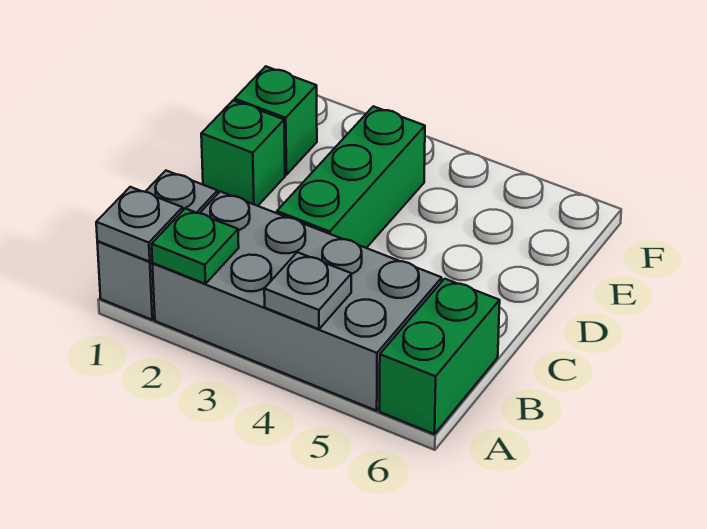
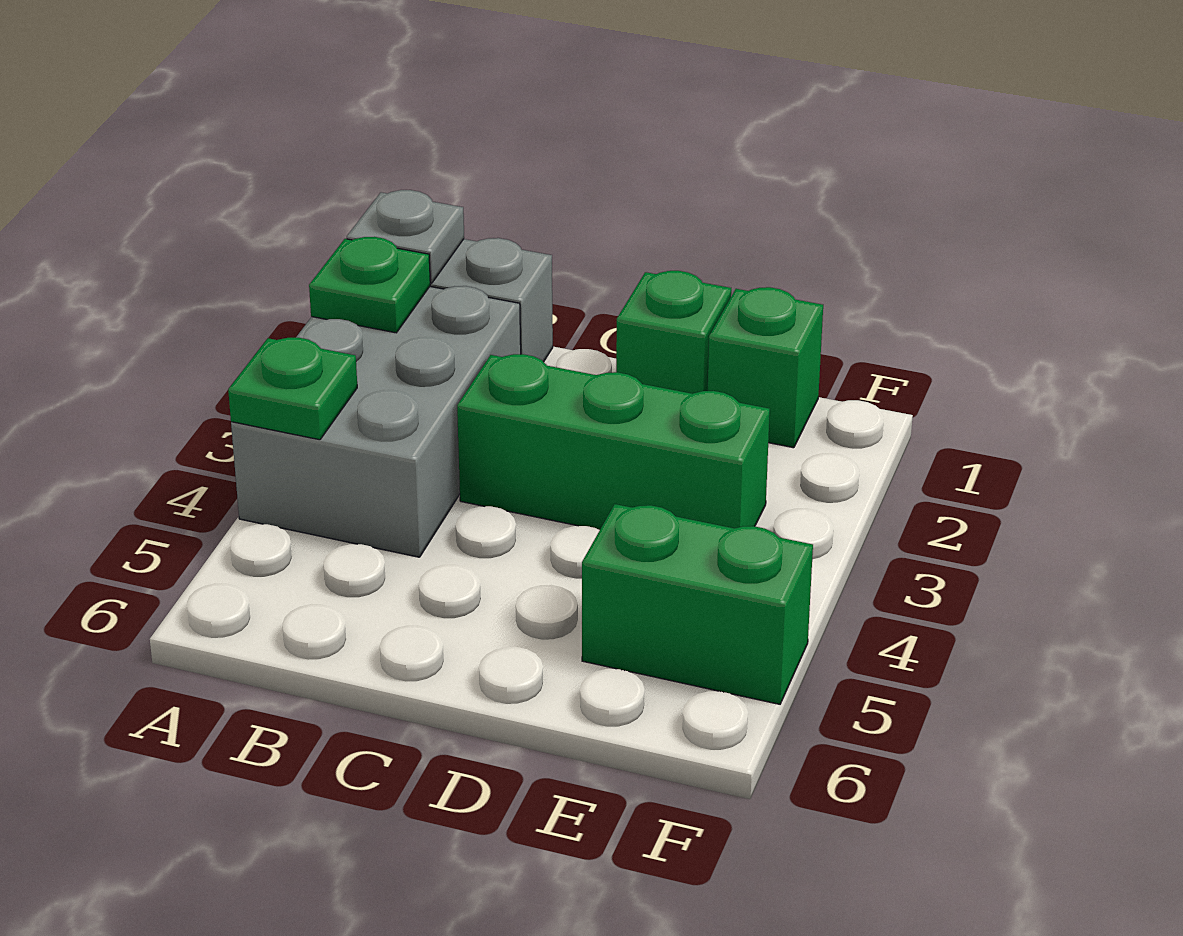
grey 2x4 brick [153,192,442,411] -> grey 2x3 brick [231,286,521,557]
grey 1x1 plate [264,252,351,329] -> green 1x1 plate [228,338,357,440]
green 1x2 brick [380,279,500,434] -> green 1x2 brick moved to [582,504,813,704]

